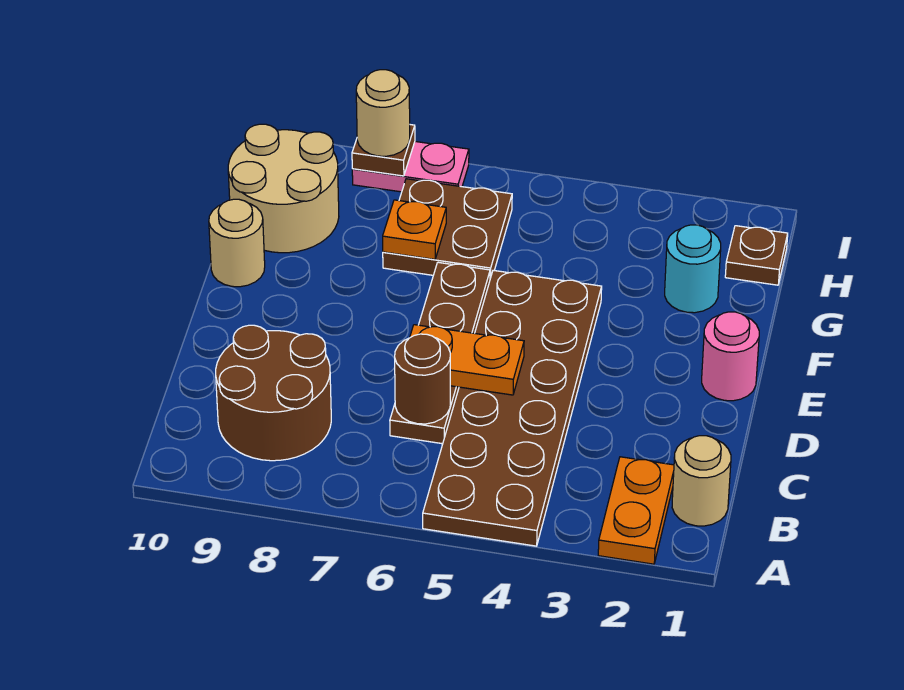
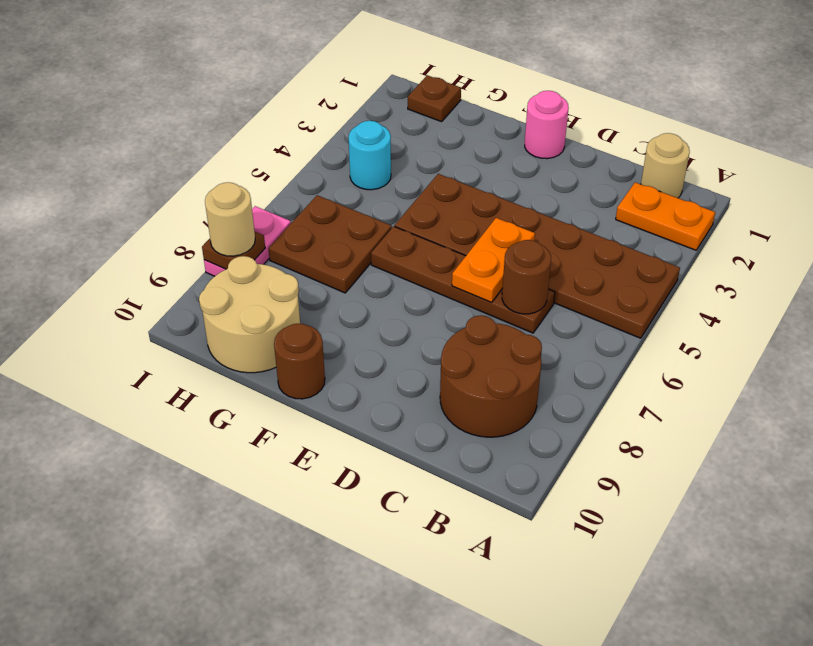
tan 1x1 round brick [209,199,265,287] -> brown 1x1 round brick [274,324,325,399]
cyan 1x1 round brick [665,225,721,313] -> cyan 1x1 round brick moved to [349,121,391,190]
orange 1x1 plate [383,200,446,259] -> none

